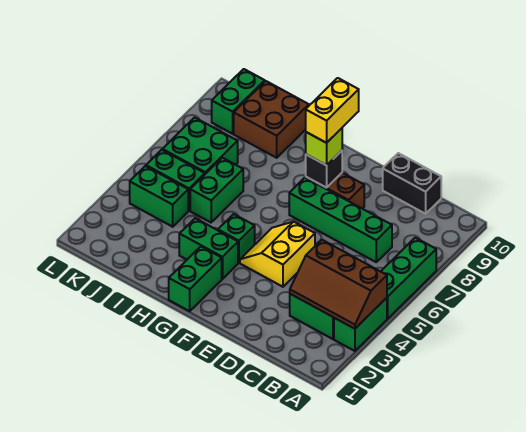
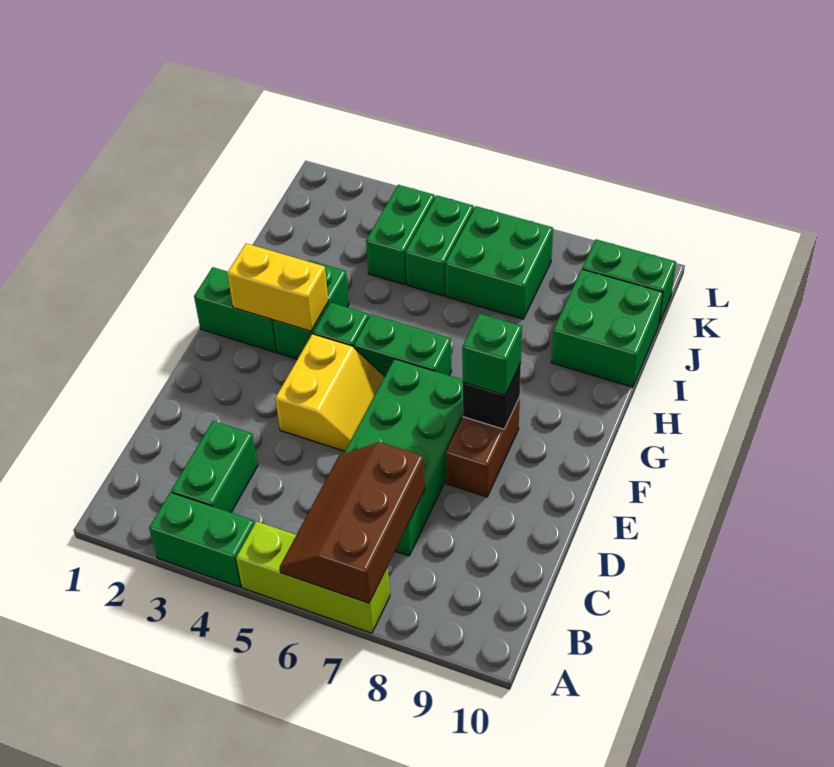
brown 2x3 slope [290,240,387,329] -> brown 2x3 slope moved to [280,442,425,603]
green 1x3 brick [381,238,436,319] -> lime 1x3 brick [236,521,390,633]
green 1x4 brick [289,178,392,262] -> green 2x4 brick [344,359,463,556]
black 1x2 brick [383,153,441,214] -> none
yellow 2x2 slope [240,222,315,287] -> yellow 2x2 slope turned to [275,334,385,451]
lime 1x1 brick [306,128,342,165] -> green 1x1 brick [462,313,522,395]
yellow 1x2 brick [306,78,359,143] -> yellow 1x2 brick moved to [227,243,328,331]
green 1x2 brick [190,158,243,222] -> green 1x2 brick moved to [354,314,451,376]
brown 2x2 brick [234,81,309,158] -> green 2x2 brick [551,269,663,387]

